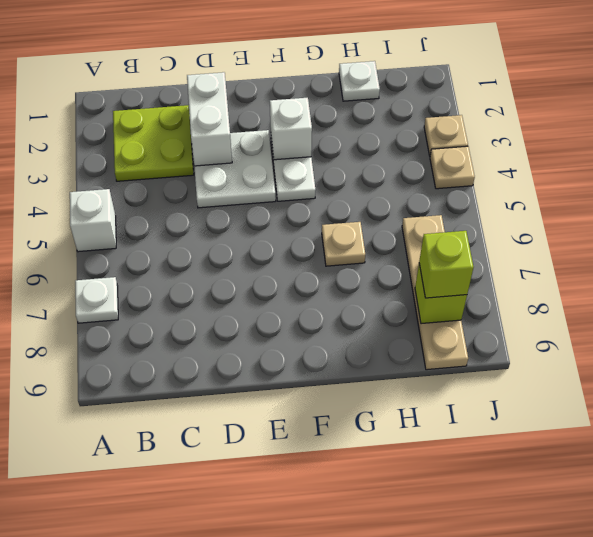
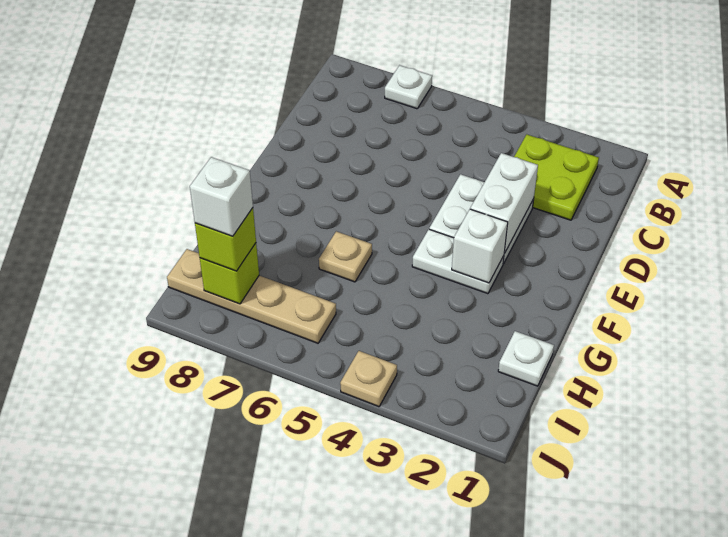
white 1x1 brick [70,189,116,252] -> white 1x1 brick moved to [190,157,253,236]
white 1x2 brick [187,72,232,166] -> white 1x2 brick turned to [470,153,538,253]
tan 1x1 plate [424,115,468,156] -> none

